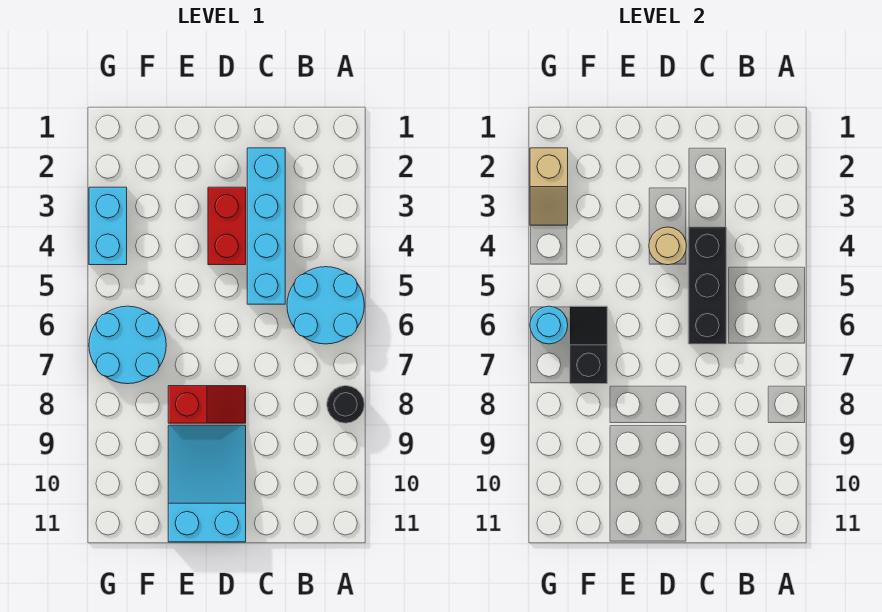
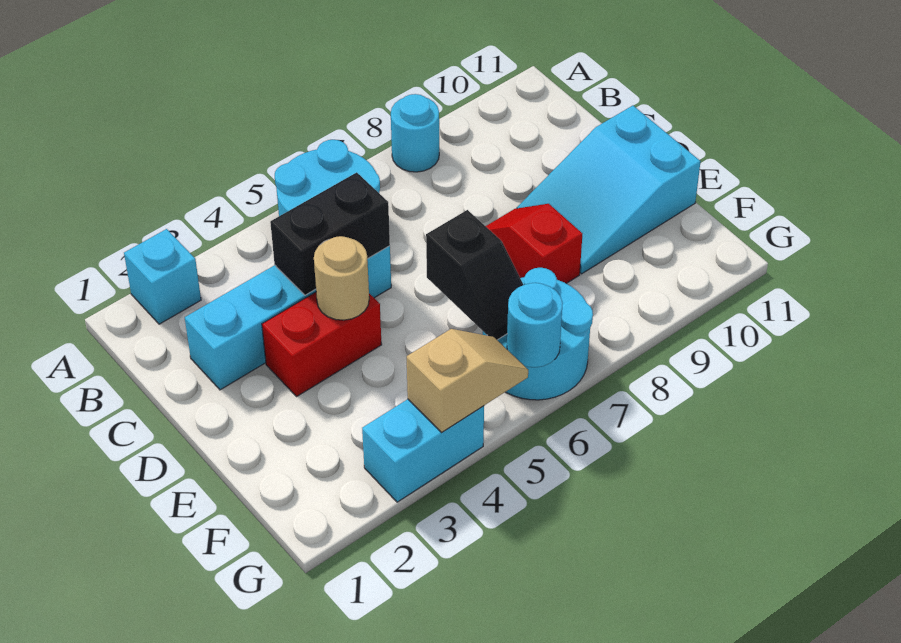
none -> cyan 1x1 brick [124,229,201,324]
black 1x1 round brick [327,386,364,423] -> cyan 1x1 round brick [391,94,439,172]
black 1x3 brick [688,227,726,344] -> black 1x2 brick [270,172,390,295]
black 1x2 slope [570,306,607,384] -> black 1x2 slope turned to [426,210,523,340]
tan 1x2 slope [530,148,568,225] -> tan 1x2 slope moved to [407,329,528,433]

